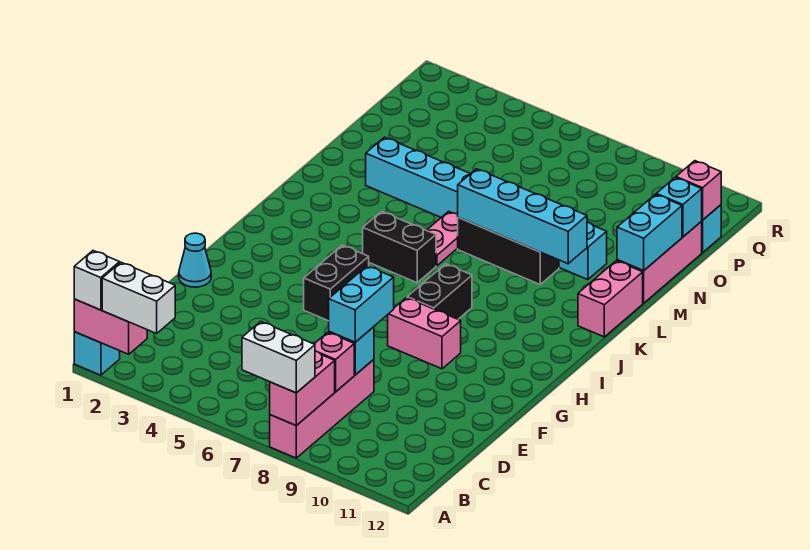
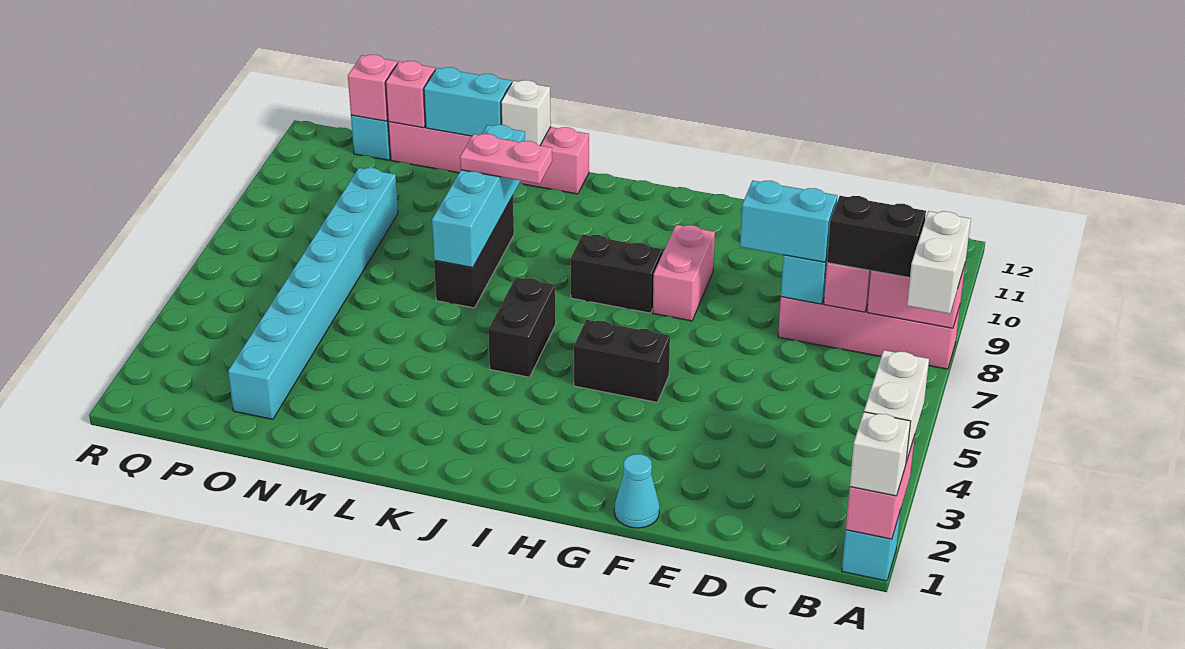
none -> black 1x2 brick [827,196,926,278]
pink 1x2 plate [427,211,458,266] -> pink 1x2 plate moved to [460,134,552,184]
none -> white 1x1 brick [501,80,551,145]
cyan 1x8 brick [366,137,607,280] -> cyan 1x8 brick moved to [228,168,398,419]
cyan 1x1 brick [656,178,702,237] -> pink 1x1 brick [386,61,435,128]

